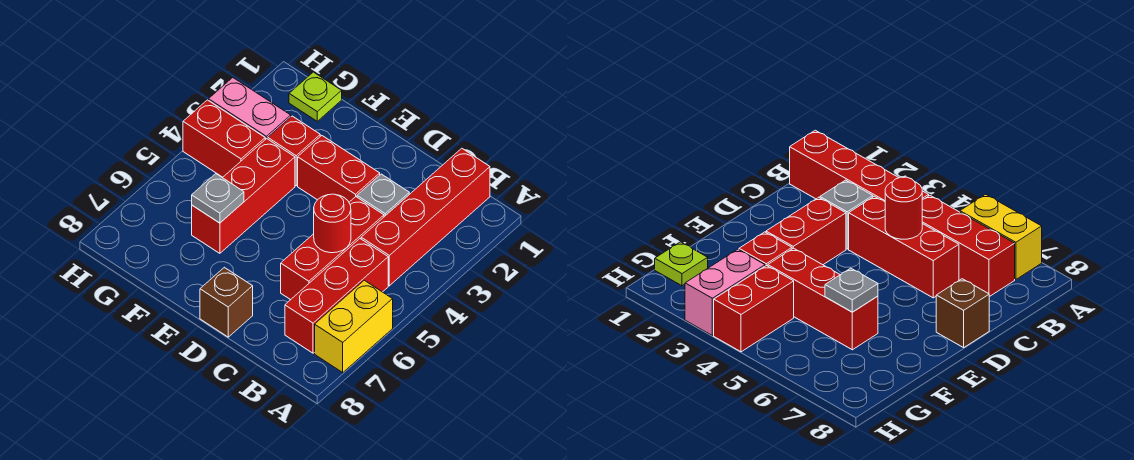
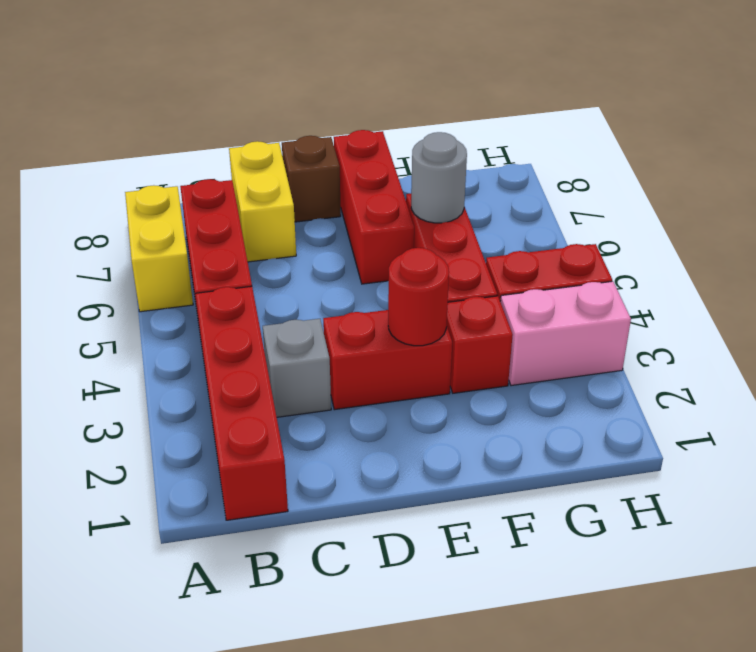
red 1x3 brick [281,197,384,300] -> red 1x3 brick moved to [334,130,414,284]
red 1x1 round brick [314,194,351,253] -> red 1x1 round brick moved to [388,248,449,346]
none -> yellow 1x2 brick [229,141,296,262]
grey 1x1 plate [192,174,244,223] -> grey 1x1 round brick [411,132,467,223]
lime 1x1 plate [289,72,342,121] -> none

